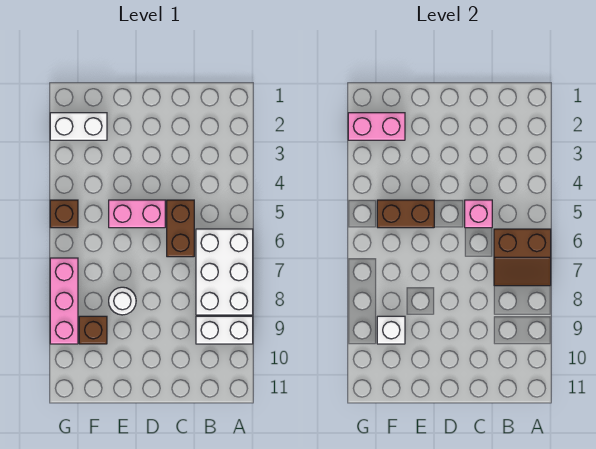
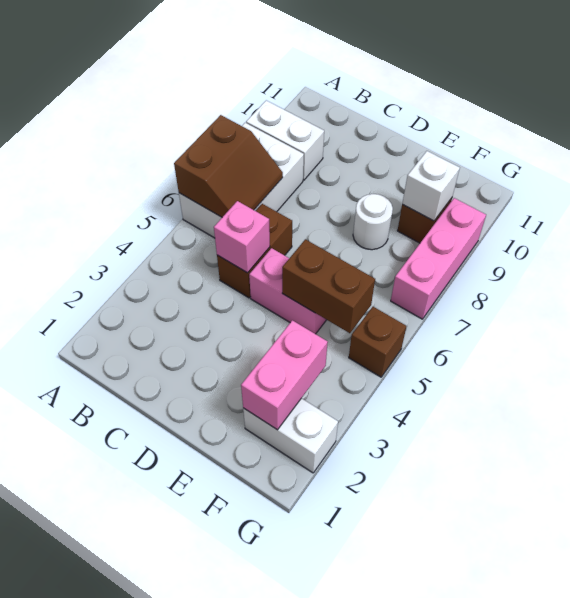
brown 2x2 slope [494,229,551,286] -> brown 2x2 slope turned to [174,115,283,217]
pink 1x2 brick [348,113,405,140] -> pink 1x2 brick turned to [241,320,328,430]

